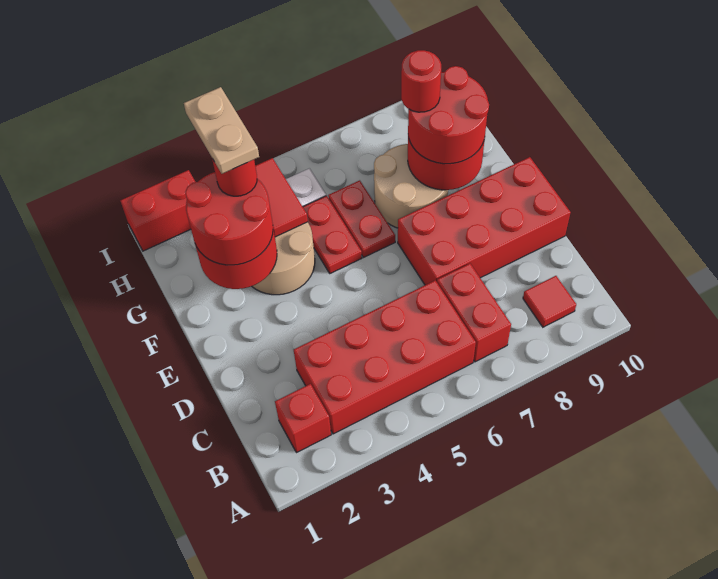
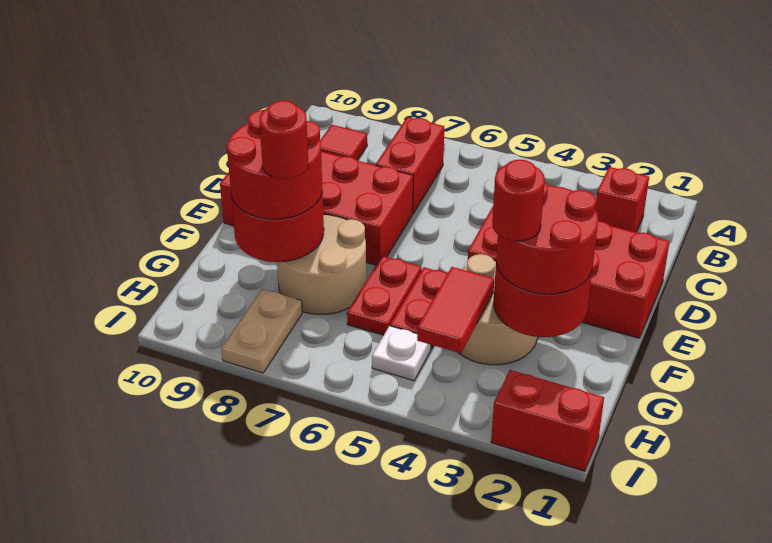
red 2x4 brick [294,280,476,434] -> red 2x4 brick moved to [468,207,670,338]
tan 1x2 plate [184,87,259,174] -> tan 1x2 plate moved to [221,289,302,373]

